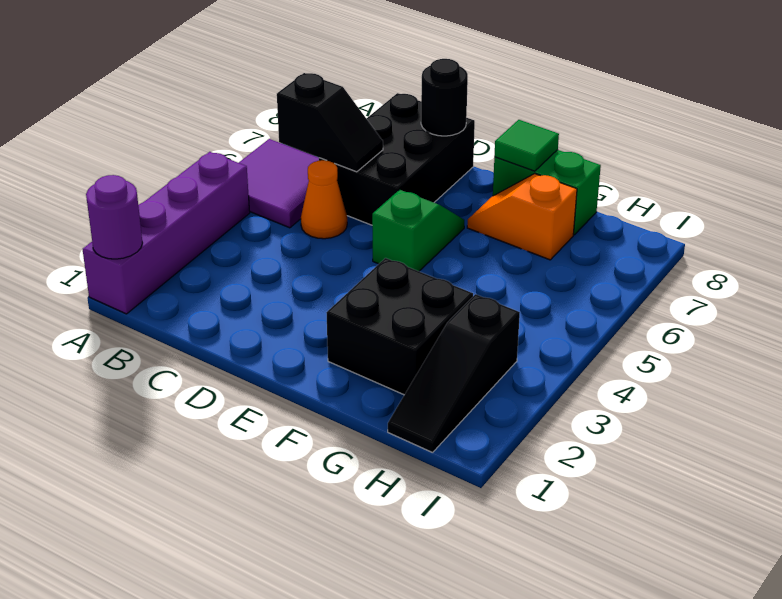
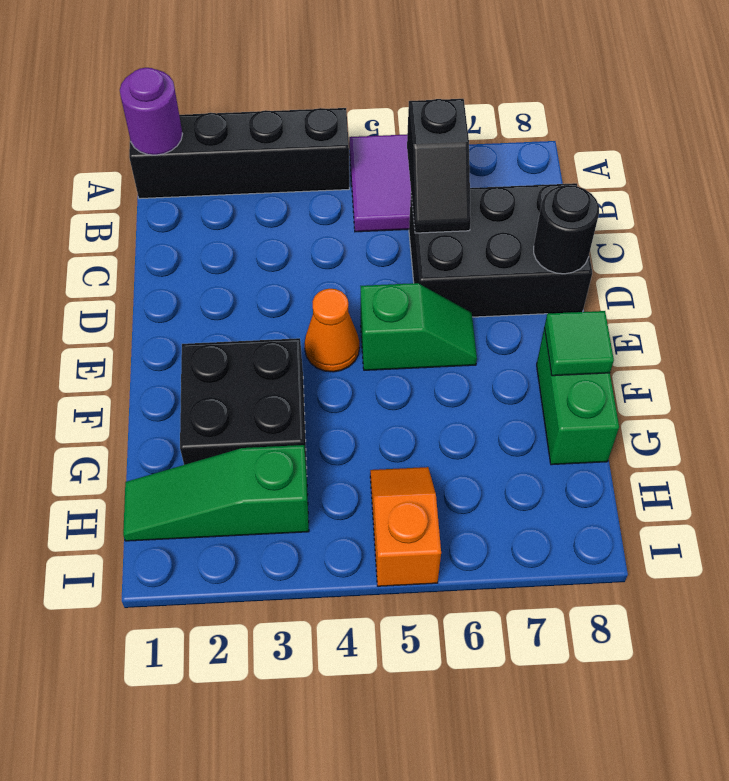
purple 1x4 brick [83,152,250,314] -> black 1x4 brick [129,108,349,199]
orange 1x1 cone [301,160,347,239] -> orange 1x1 cone moved to [305,289,359,372]
orange 1x2 slope [467,174,577,260] -> orange 1x2 slope moved to [370,467,441,586]
black 1x3 slope [388,294,520,453] -> green 1x3 slope [123,445,309,541]

